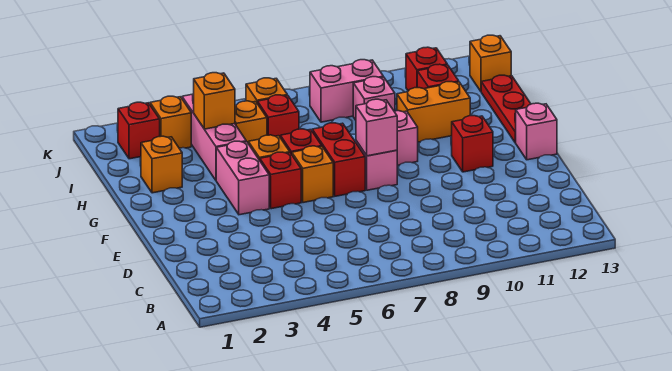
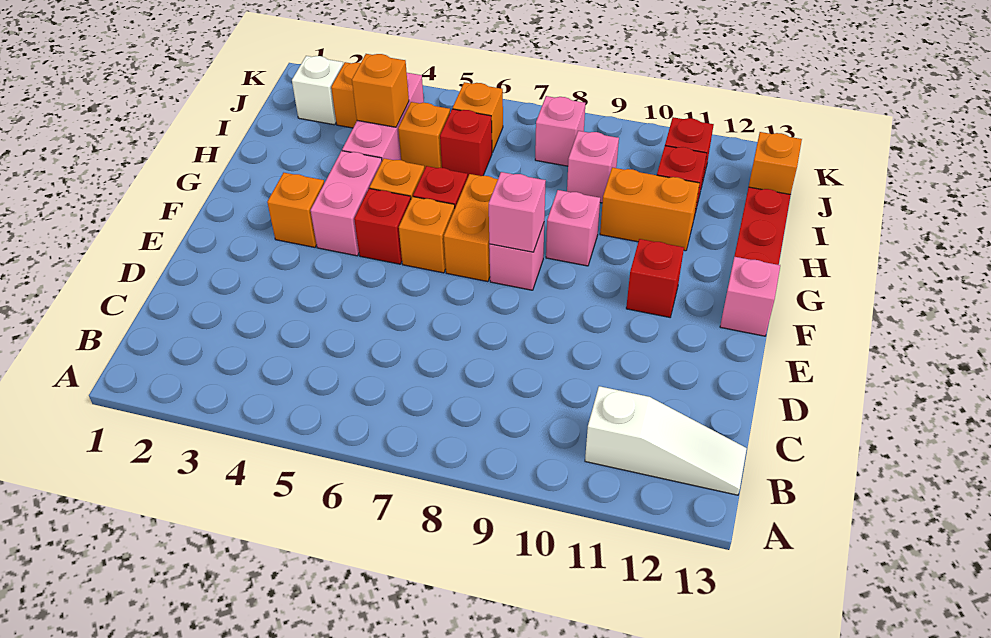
none -> white 1x3 slope [585,386,747,495]
red 1x2 brick [312,123,365,196] -> orange 1x2 brick [444,174,498,282]
orange 1x1 brick [141,136,182,193] -> orange 1x1 brick moved to [267,173,324,247]
red 1x1 brick [118,102,160,159] -> white 1x1 brick [292,56,343,125]
pink 1x2 brick [310,60,383,122] -> pink 1x1 brick [535,96,585,166]

